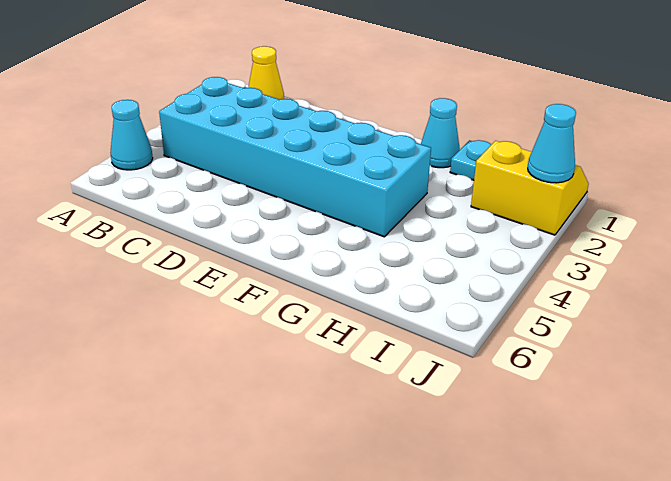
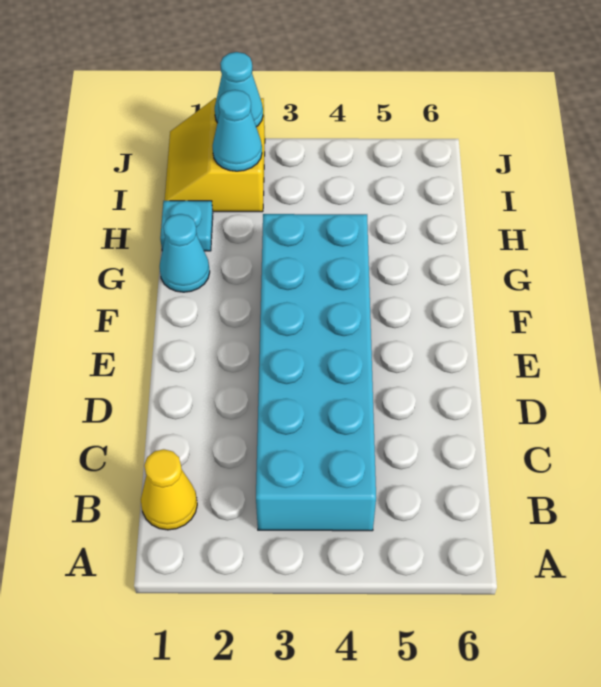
cyan 1x1 cone [111,100,153,170] -> cyan 1x1 cone moved to [212,90,262,171]

